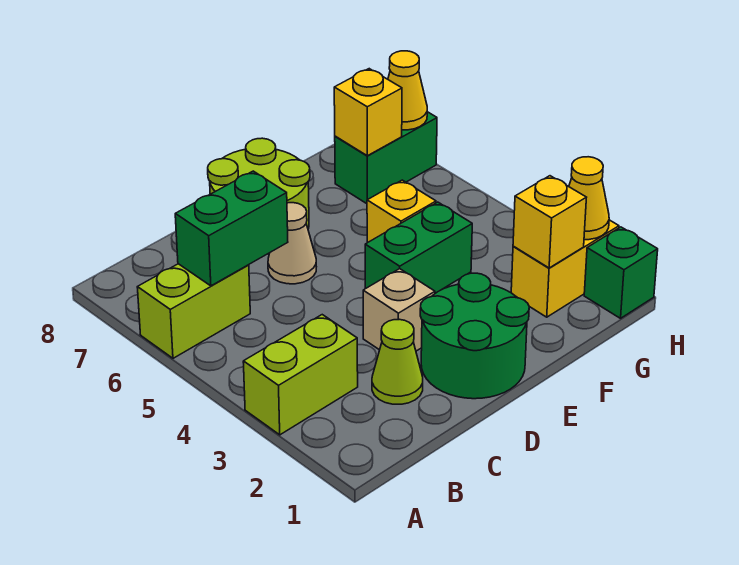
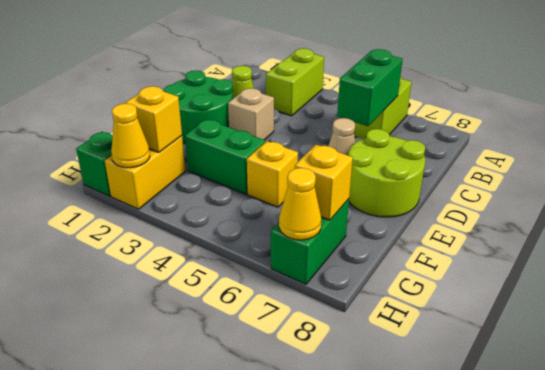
green 1x2 brick [365,202,472,293] -> green 1x2 brick turned to [185,119,265,194]

